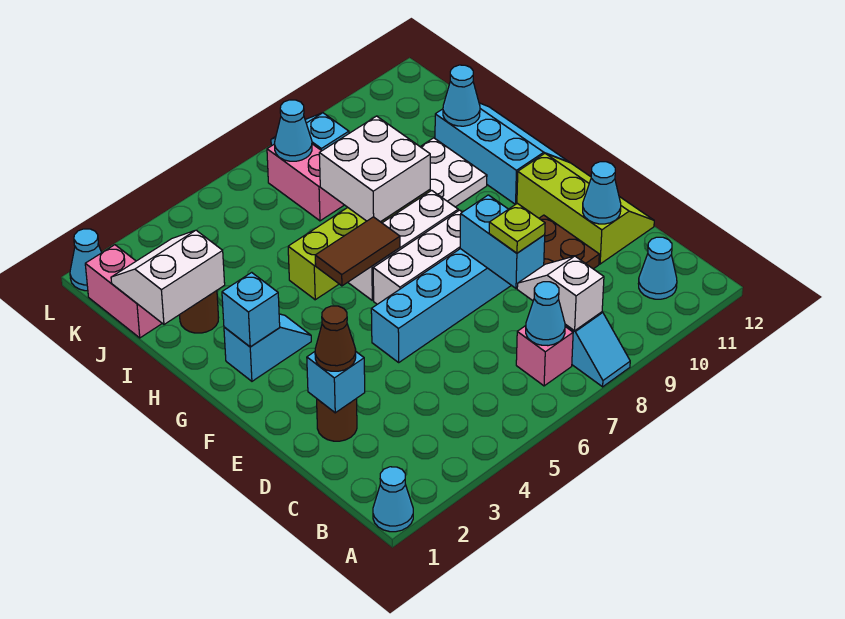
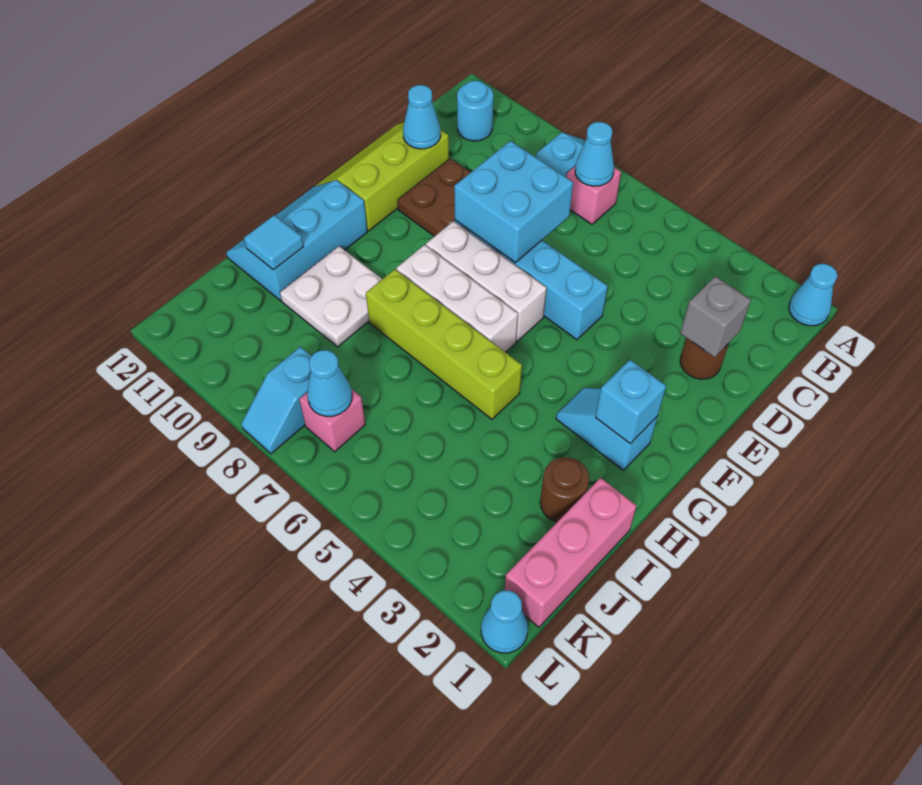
white 1x2 slope [517,256,604,331] -> none
cyan 1x1 cone [638,237,677,299] -> cyan 1x1 round brick [457,81,493,141]
cyan 1x1 brick [307,352,365,413] -> grey 1x1 brick [680,276,751,357]
brown 1x1 cone [315,306,356,371] -> none
cyan 1x2 brick [460,195,545,288] -> cyan 2x2 brick [454,141,573,263]
lime 1x1 plate [489,203,545,253] -> none
brown 1x2 tile [315,217,400,286] -> none
white 2x2 brick [319,116,430,222] -> none
white 2x2 slope [111,230,225,324] -> none
cyan 1x1 cone [443,65,480,126] -> cyan 1x1 tile [244,215,303,270]
pink 1x2 brick [85,245,162,338] -> pink 1x3 brick [505,478,637,627]
pink 1x2 brick [267,144,344,221] -> pink 1x1 brick [299,389,365,452]

